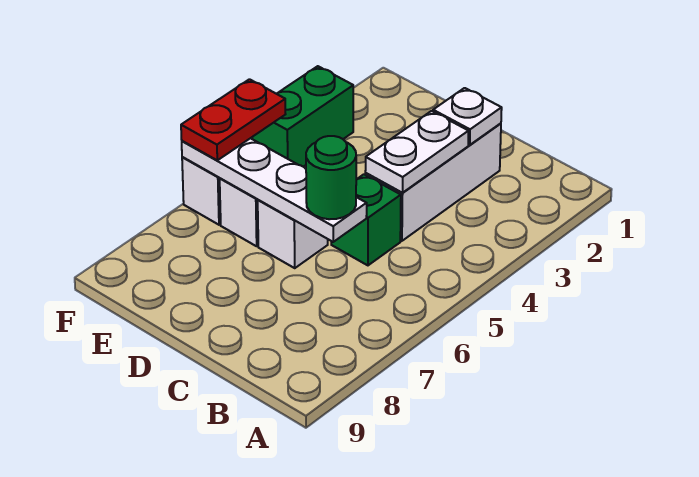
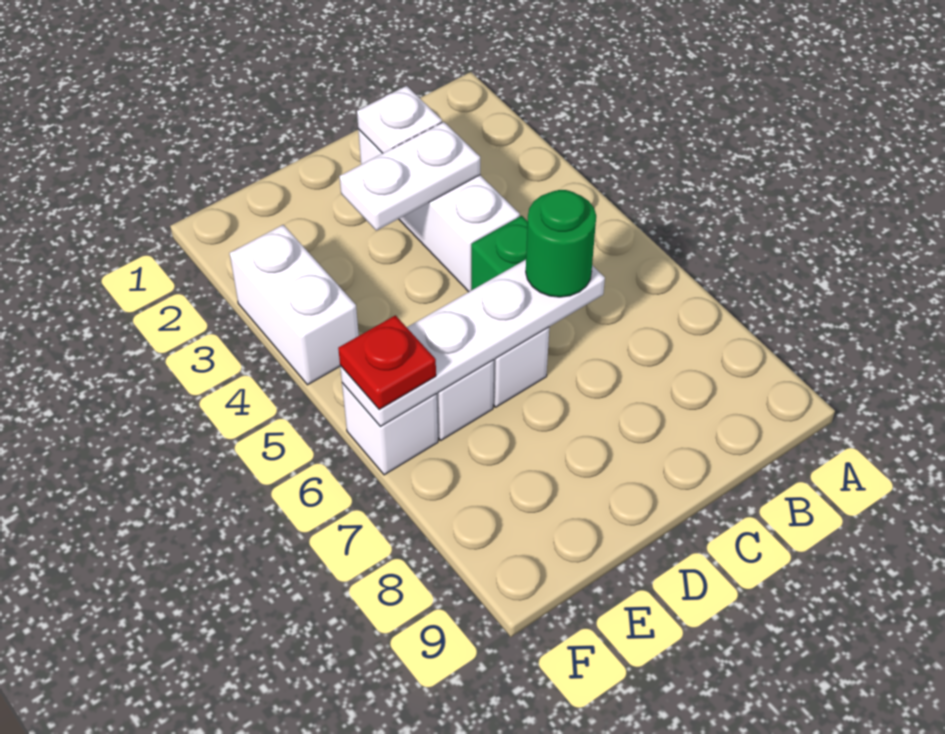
white 1x2 plate [365,111,469,193] -> white 1x2 plate turned to [339,122,480,231]
green 1x2 brick [252,66,353,167] -> white 1x2 brick [229,225,359,385]
red 1x2 plate [181,79,285,160] -> red 1x1 plate [338,315,436,410]

